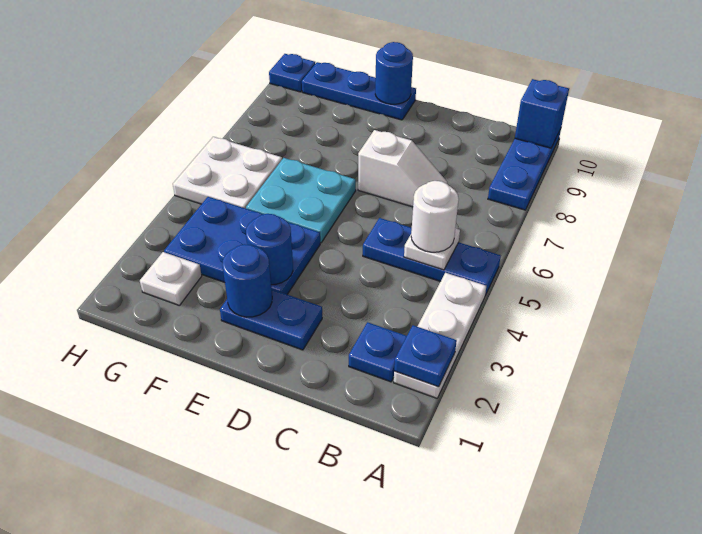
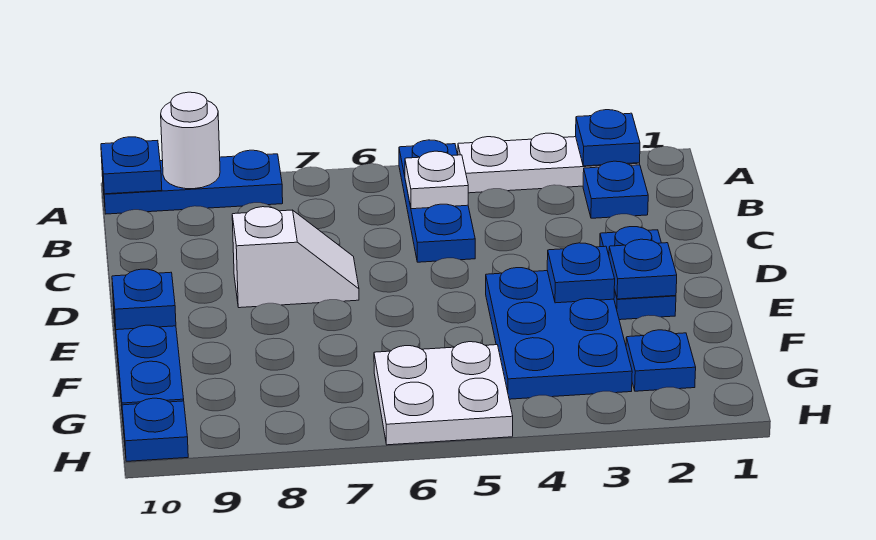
blue 1x1 brick [515,79,569,148] -> blue 1x1 plate [101,137,162,194]
white 1x1 round brick [411,181,459,252] -> white 1x1 round brick moved to [161,92,220,189]
white 1x2 slope [358,130,447,207] -> white 1x2 slope turned to [232,207,359,308]
blue 1x1 round brick [222,244,272,317] -> blue 1x1 plate [609,239,677,299]
blue 1x1 round brick [246,214,293,285] -> blue 1x1 plate [547,243,615,303]
cyan 2x2 plate [246,158,356,243] -> none
blue 1x1 round brick [375,42,413,104] -> blue 1x1 plate [112,269,176,330]
white 1x1 plate [140,252,202,305] -> blue 1x1 plate [626,330,696,391]

